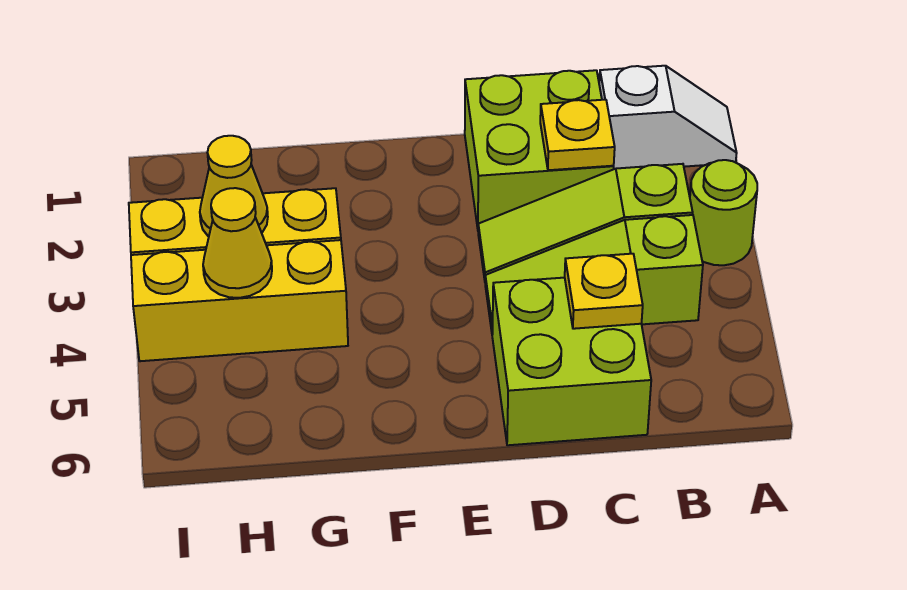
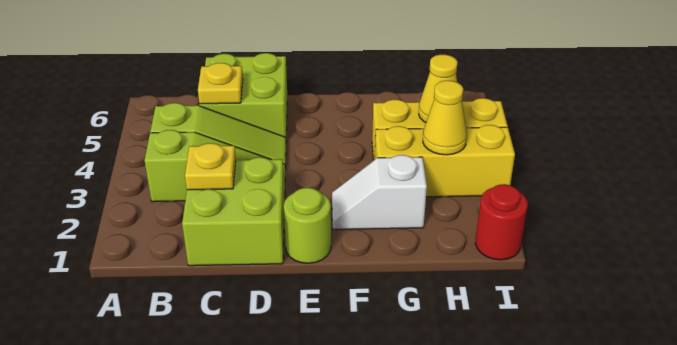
white 1x2 slope [599,66,737,169] -> white 1x2 slope moved to [332,155,427,230]
lime 1x1 round brick [690,160,757,265] -> lime 1x1 round brick moved to [284,188,331,263]
none -> red 1x1 round brick [475,184,528,260]

